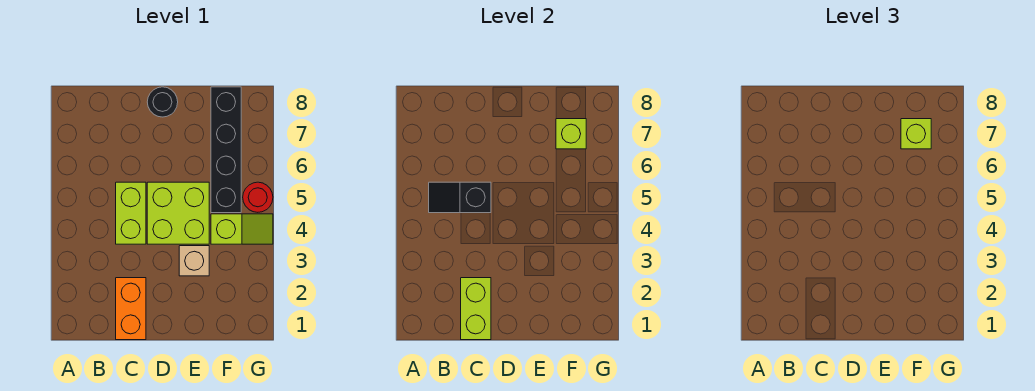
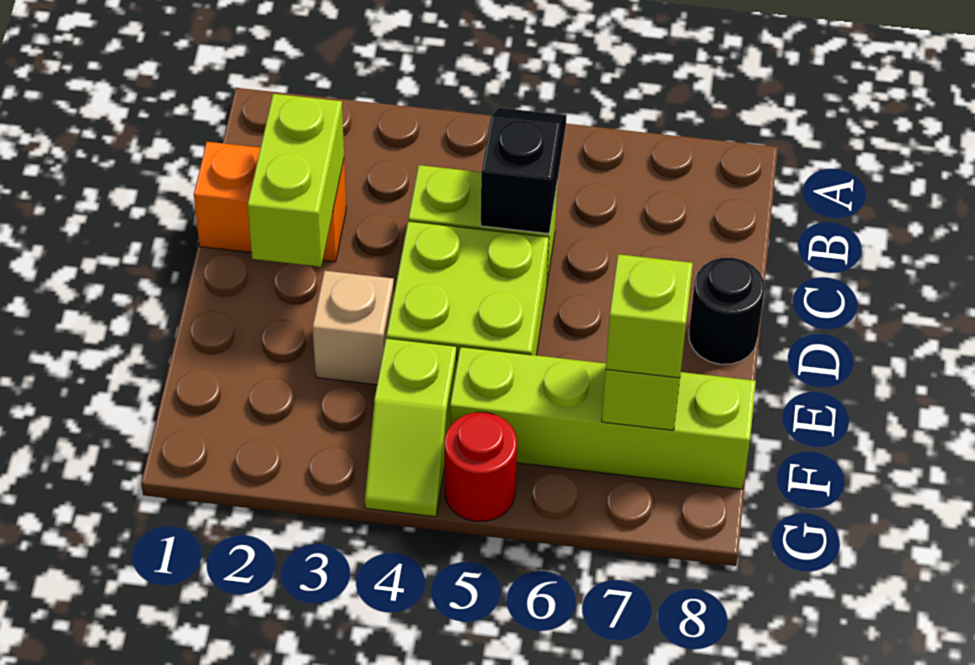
lime 1x2 brick [461,278,491,340] -> lime 1x2 brick turned to [248,94,344,267]
black 1x4 brick [211,87,241,213] -> lime 1x4 brick [450,347,756,489]

